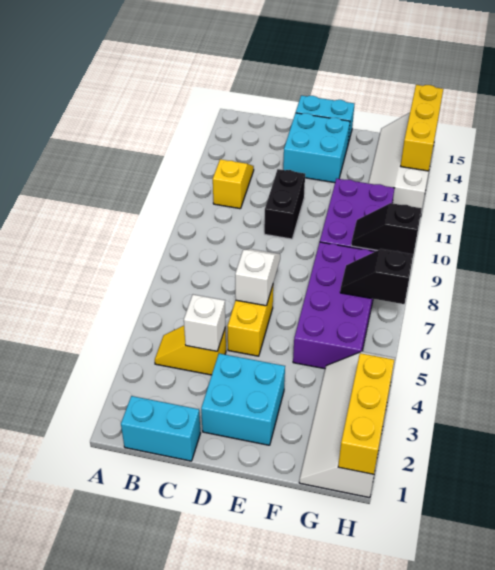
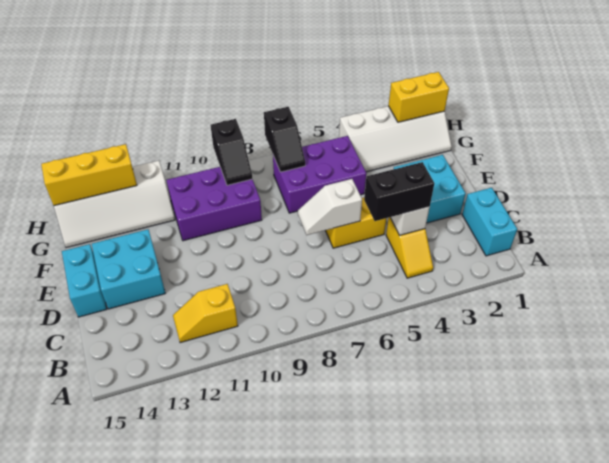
black 1x2 brick [264,169,305,239] -> black 1x2 brick moved to [364,162,434,221]
purple 2x4 brick [293,242,375,369] -> purple 2x3 brick [273,136,366,213]
yellow 1x3 brick [338,353,394,474] -> yellow 1x2 brick [388,72,449,122]

